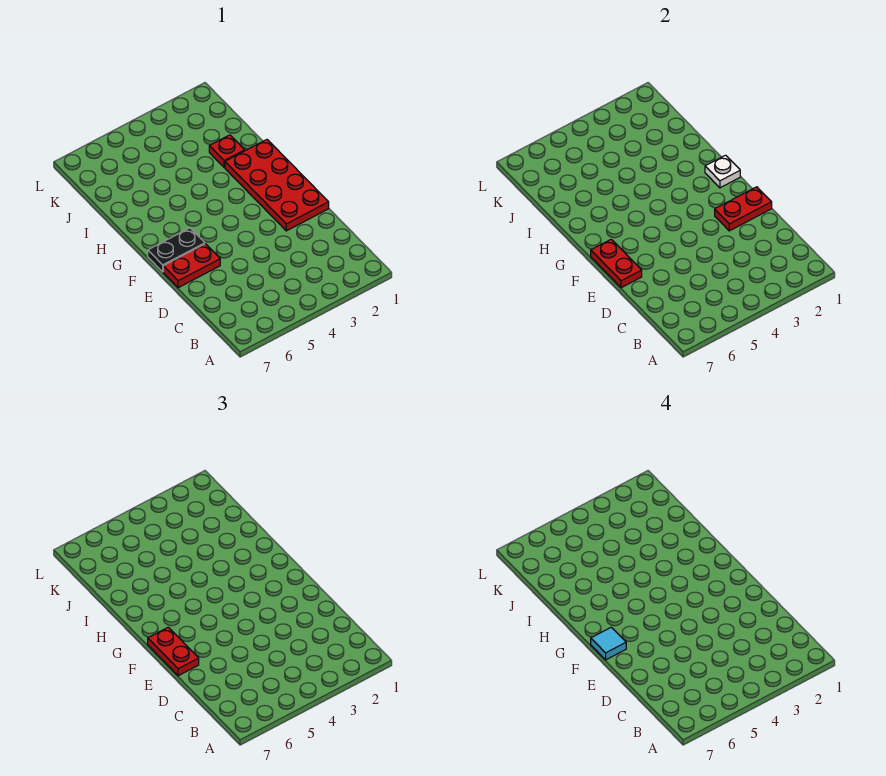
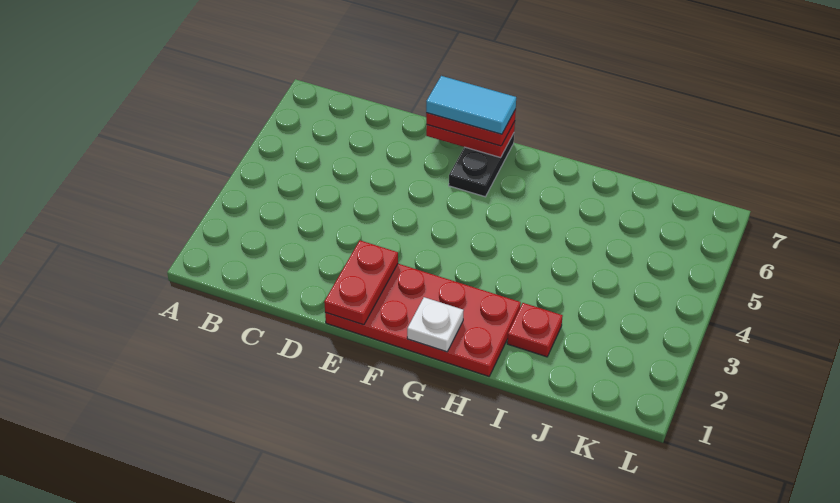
red 1x2 plate [163,244,220,288] -> none
cyan 1x1 tile [591,627,626,660] -> cyan 1x2 tile [426,76,516,134]

